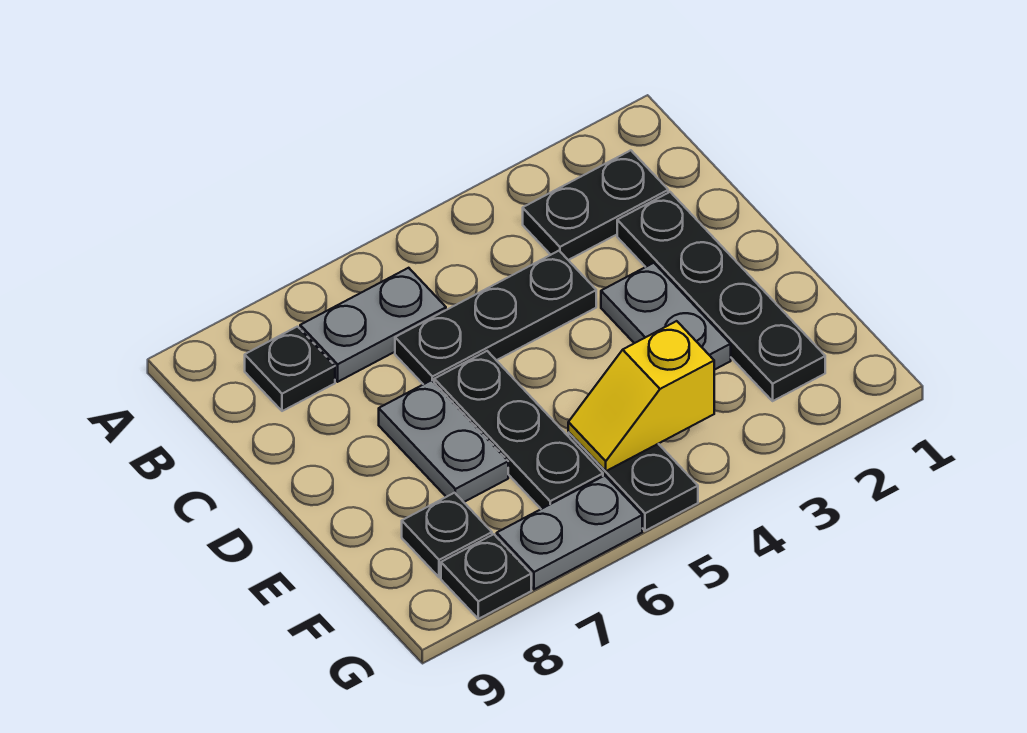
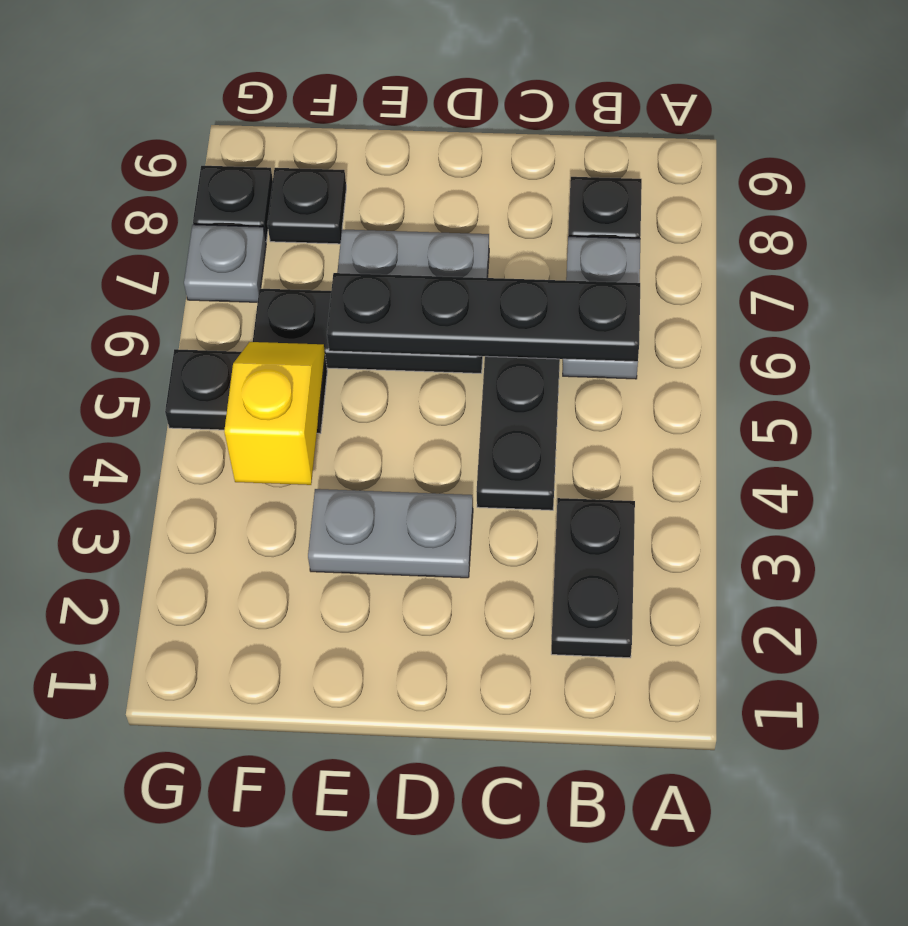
black 1x4 plate [617,192,825,401] -> black 1x4 plate moved to [327,273,640,362]
grey 1x2 plate [497,476,642,589] -> grey 1x1 plate [184,225,266,302]

